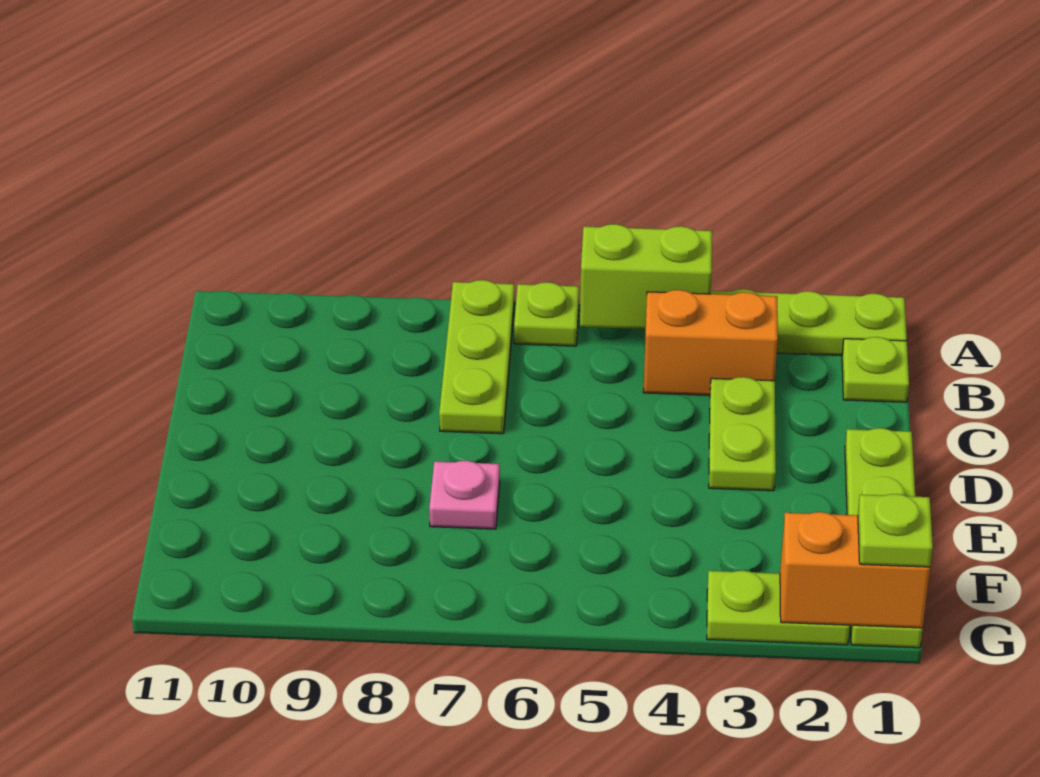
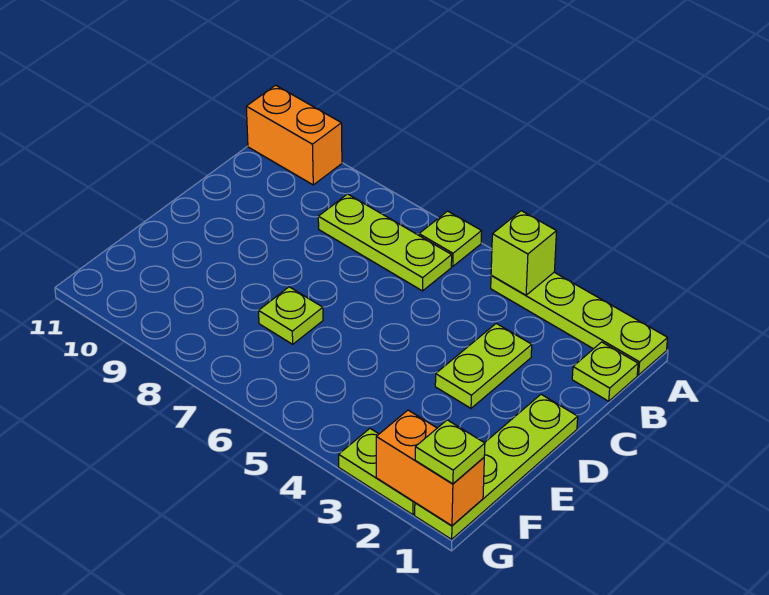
lime 1x2 brick [580,224,712,329] -> lime 1x1 brick [491,211,557,295]
lime 1x3 plate [439,280,514,434] -> lime 1x3 plate turned to [318,194,452,291]
orange 1x2 brick [643,290,778,395] -> orange 1x2 brick moved to [246,85,342,185]
pink 1x1 plate [429,461,500,529] -> lime 1x1 plate [259,287,323,344]

